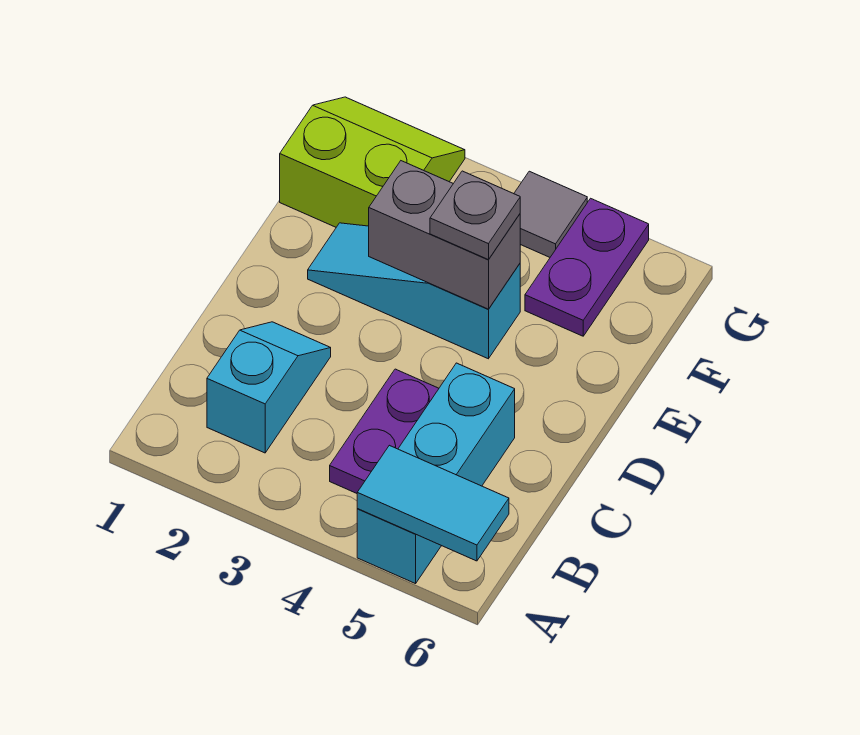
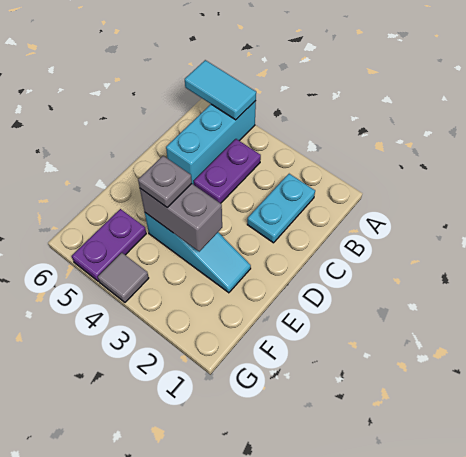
cyan 1x2 slope [207,322,331,453] -> cyan 1x2 plate [247,174,315,243]
lime 2x2 slope [280,97,465,227] -> none

